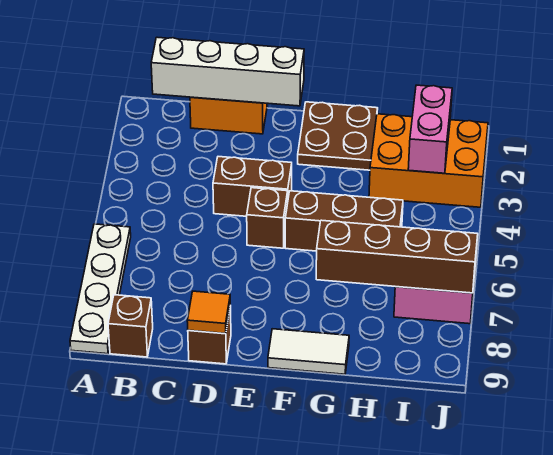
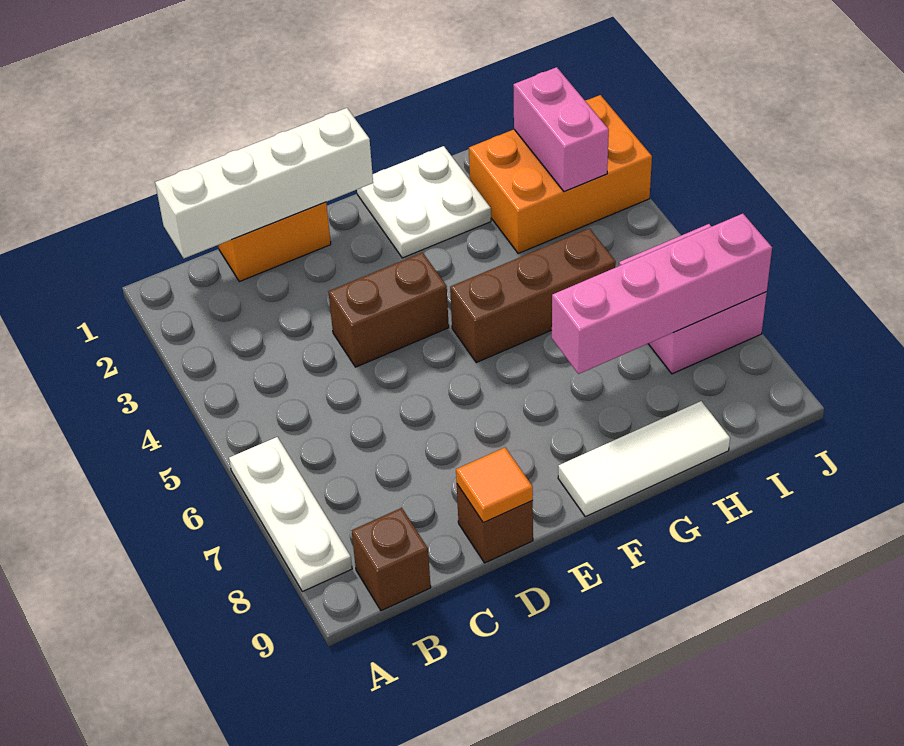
white 1x4 plate [70,224,131,354] -> white 1x3 plate [229,437,352,592]
brown 1x1 brick [247,188,288,248] -> none
brown 2x2 plate [298,102,378,170] -> white 2x2 plate [357,146,491,258]
white 1x2 tile [268,329,349,374] -> white 1x3 tile [558,401,730,517]
brown 1x4 brick [316,220,478,293] -> pink 1x4 brick [552,214,772,374]

